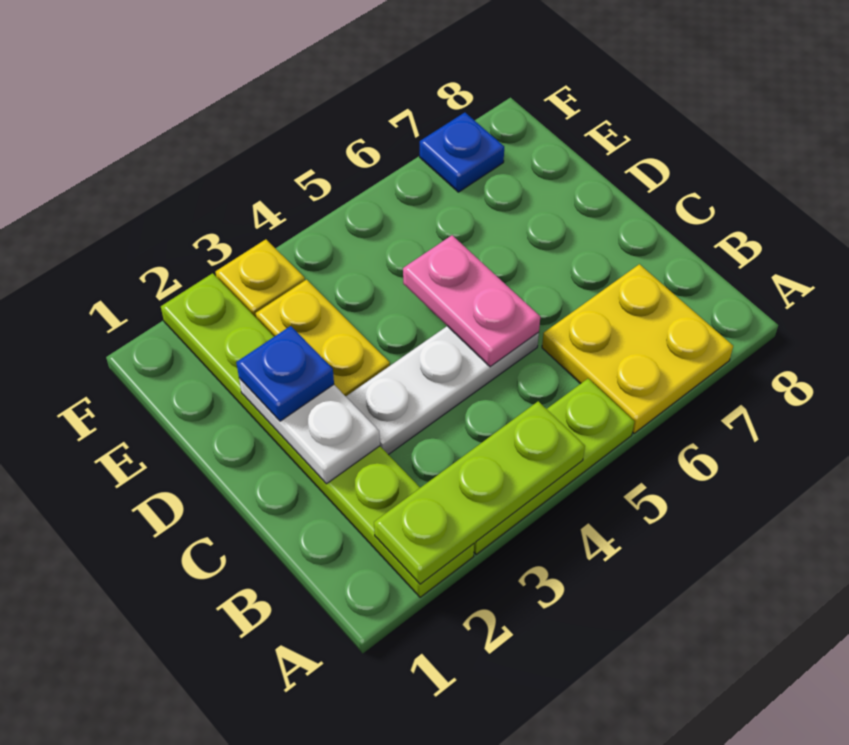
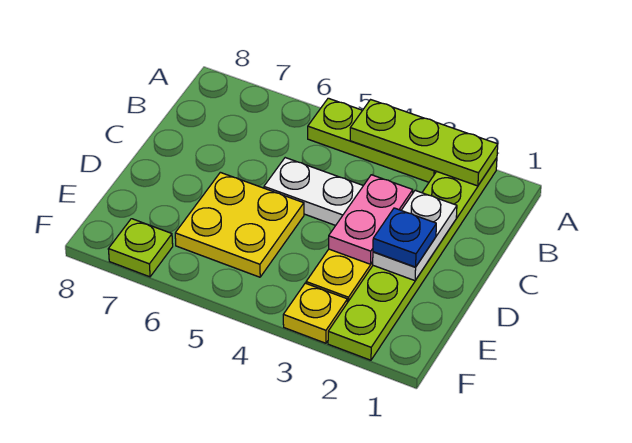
yellow 2x2 plate [542,264,733,433] -> yellow 2x2 plate moved to [175,172,304,277]
pink 1x2 plate [403,235,540,367] -> pink 1x2 plate moved to [329,175,413,264]
blue 1x1 plate [420,113,504,192] -> lime 1x1 plate [108,219,173,277]

